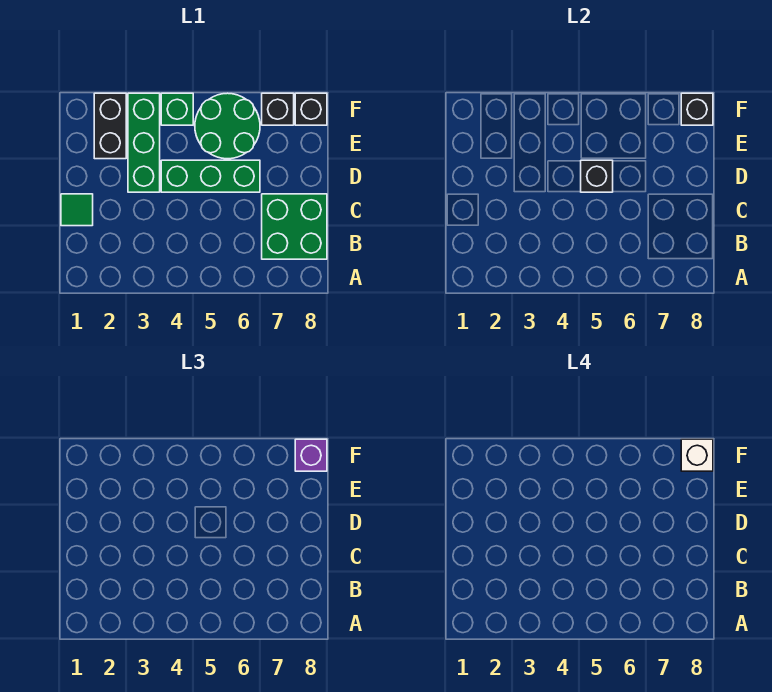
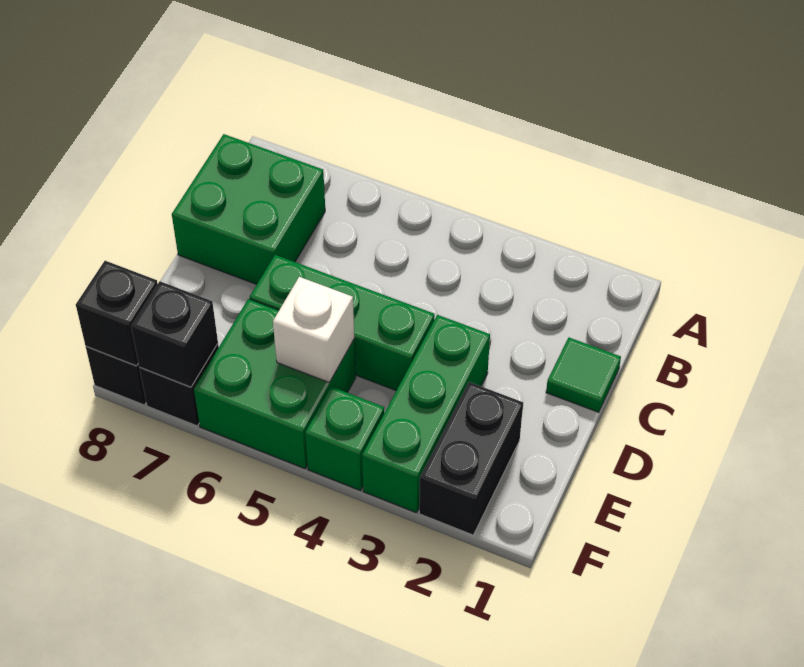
black 1x1 brick [581,160,613,192] -> black 1x1 brick moved to [131,281,218,387]
green 2x2 round brick [195,93,260,159] -> green 2x2 brick [194,299,356,469]
purple 1x1 brick [295,439,327,471] -> none
white 1x1 brick [681,439,713,471] -> white 1x1 brick moved to [273,277,354,382]

